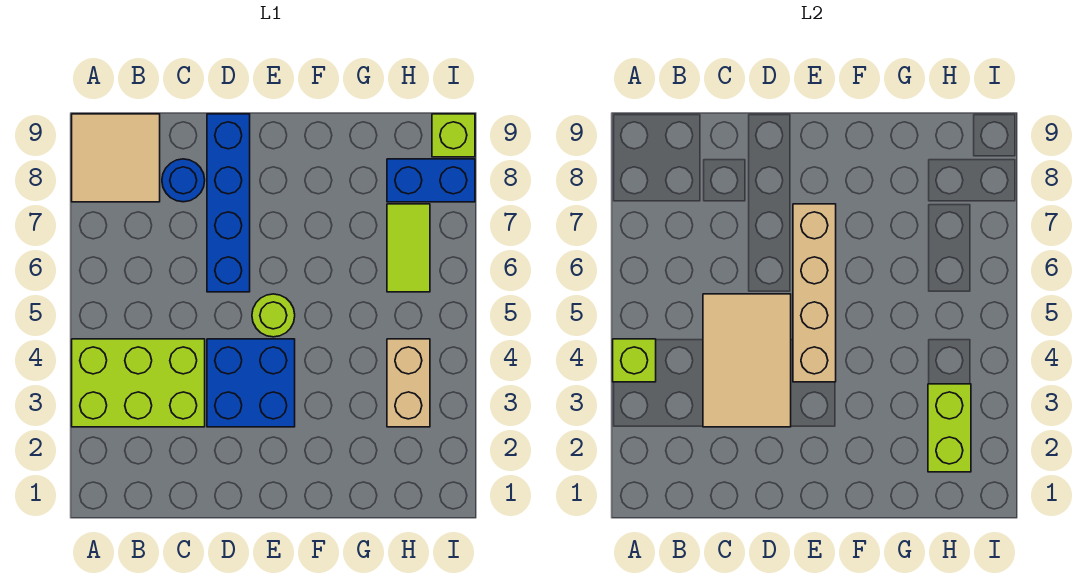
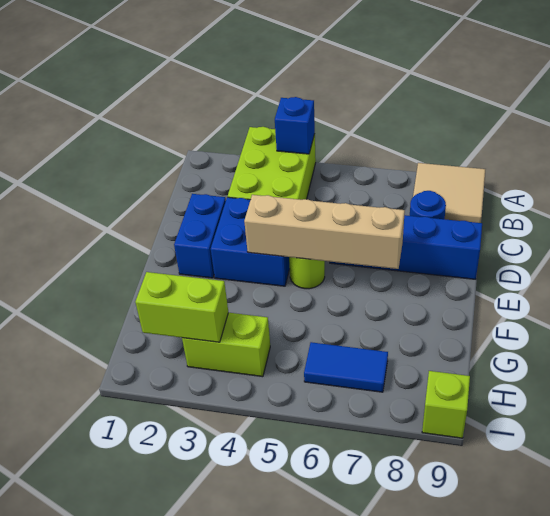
lime 1x1 brick [613,339,656,382] -> blue 1x1 brick [275,97,315,154]
tan 2x3 tile [703,294,791,427] -> none
tan 1x2 brick [387,339,430,427] -> lime 1x2 brick [182,313,270,377]
lime 1x2 tile [387,204,430,292] -> blue 1x2 tile [304,342,388,392]
blue 1x2 brick [387,159,475,202] -> blue 1x2 brick moved to [174,194,226,278]

